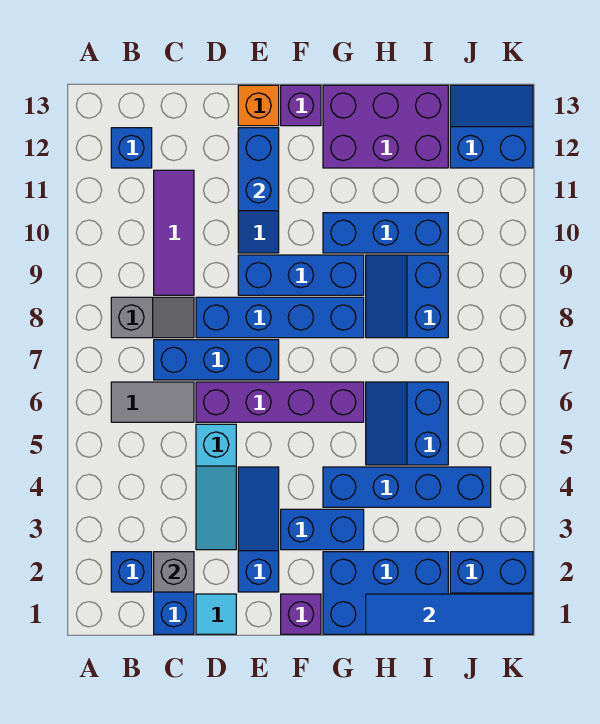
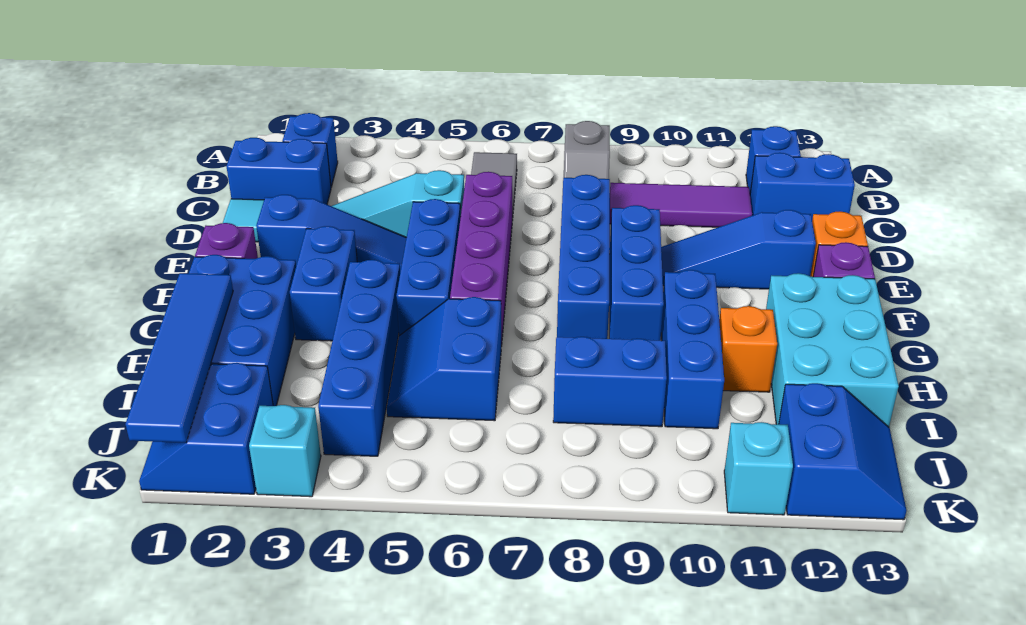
grey 1x1 brick [154,552,194,592] -> none
blue 1x3 brick [154,340,279,380] -> blue 1x3 brick moved to [396,199,461,336]
blue 1x2 brick [238,128,279,211] -> blue 1x2 brick moved to [750,153,855,219]
purple 2x3 brick [323,85,448,168] -> cyan 2x3 brick [766,273,899,427]
blue 2x2 slope [366,382,448,465] -> blue 2x2 slope turned to [387,297,501,421]
none -> orange 1x1 brick [719,306,777,392]
none -> cyan 1x1 brick [249,405,321,497]
none -> cyan 1x1 brick [724,422,793,515]

